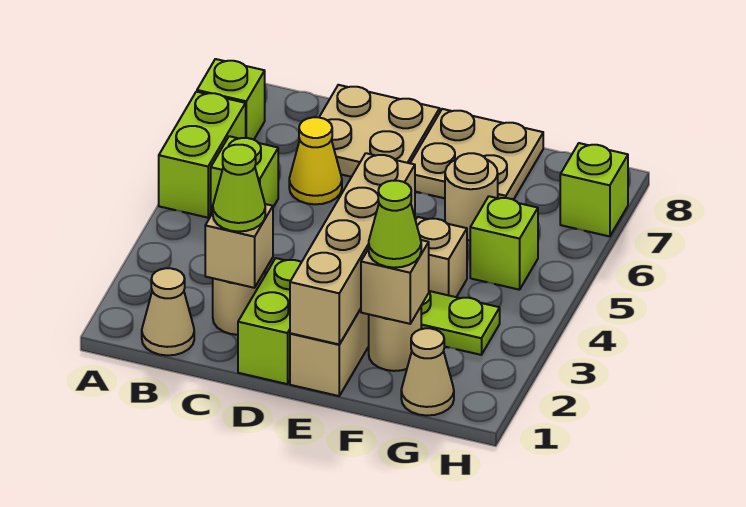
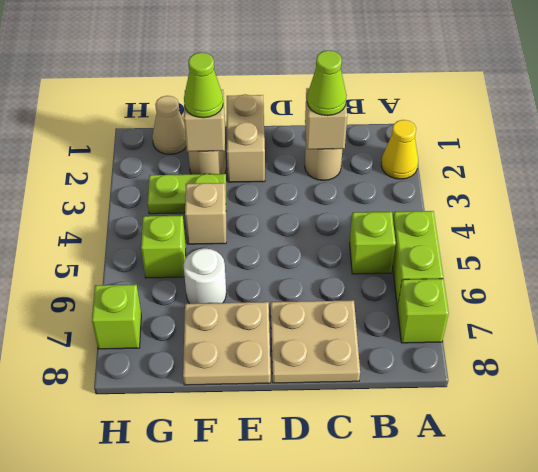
tan 1x1 cone [142,268,194,355] -> none
yellow 1x1 cone [289,117,342,204] -> yellow 1x1 cone moved to [381,120,418,179]
lime 1x2 brick [238,258,301,384] -> none
tan 1x4 brick [290,153,415,344] -> none
tan 1x1 round brick [445,153,498,240] -> white 1x1 round brick [183,248,226,304]

